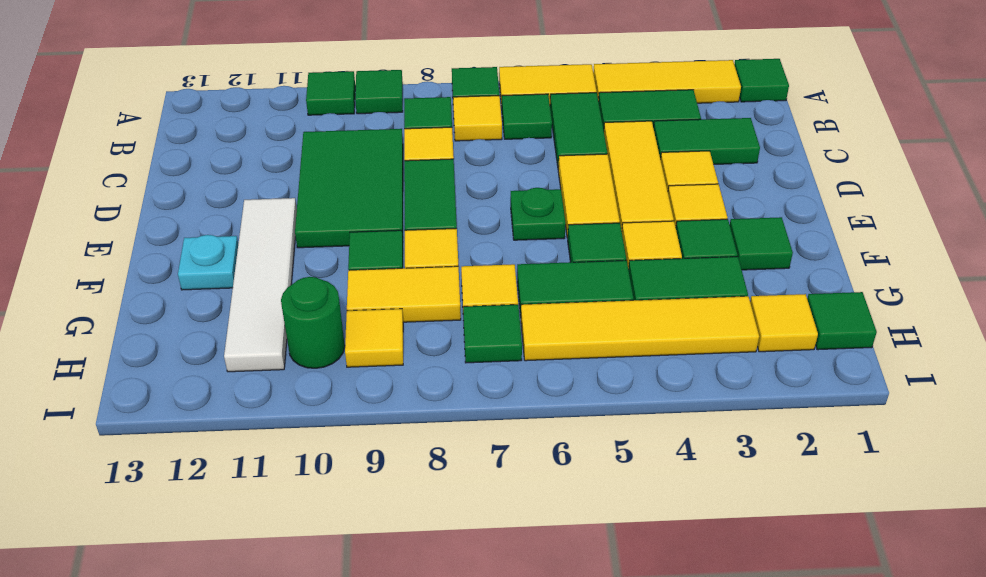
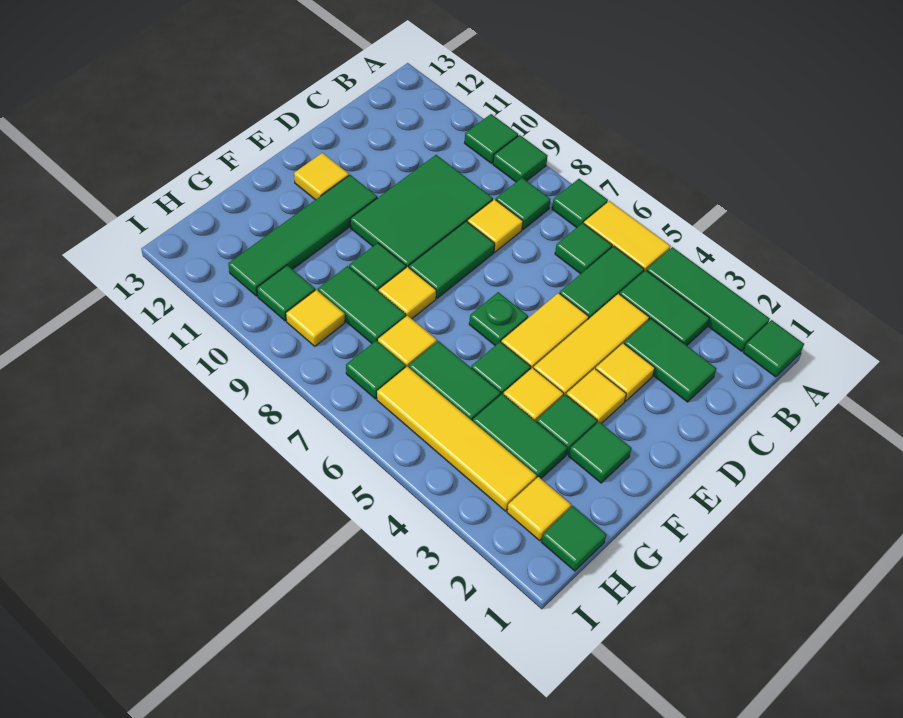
yellow 1x3 tile [593,60,741,103] -> green 1x3 tile [647,247,770,351]
yellow 1x1 tile [453,96,502,141] -> yellow 1x1 tile moved to [294,153,349,200]
white 1x4 tile [224,198,297,372] -> green 1x4 tile [228,175,377,296]
cyan 1x1 plate [178,235,238,290] -> none
yellow 1x2 tile [347,266,461,322] -> green 1x2 tile [318,266,406,343]
green 1x1 round brick [281,277,345,368] -> green 1x1 tile [257,265,315,321]

